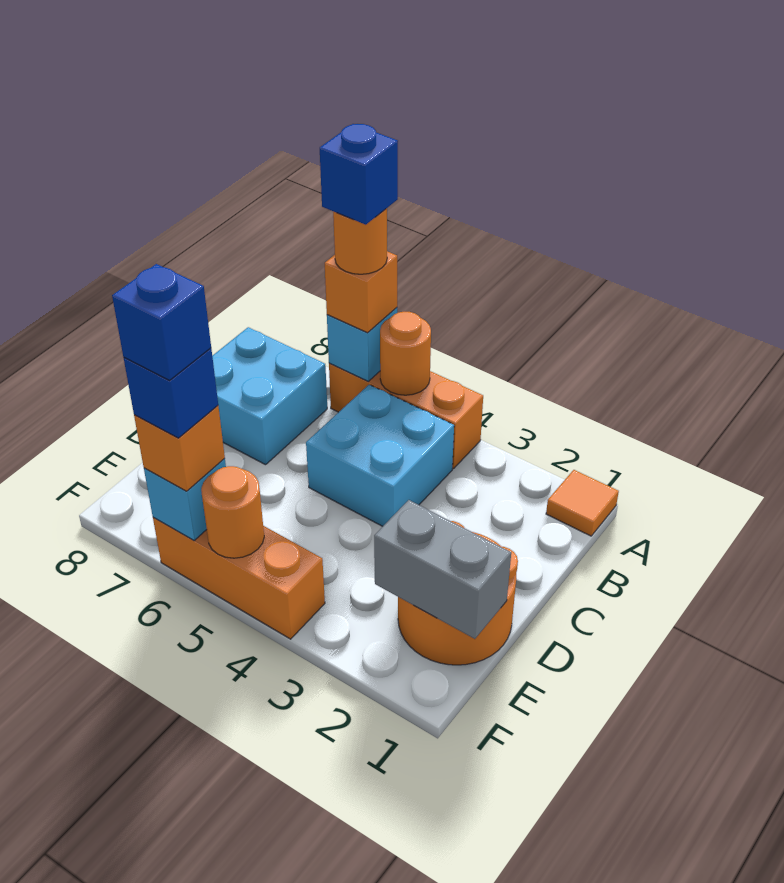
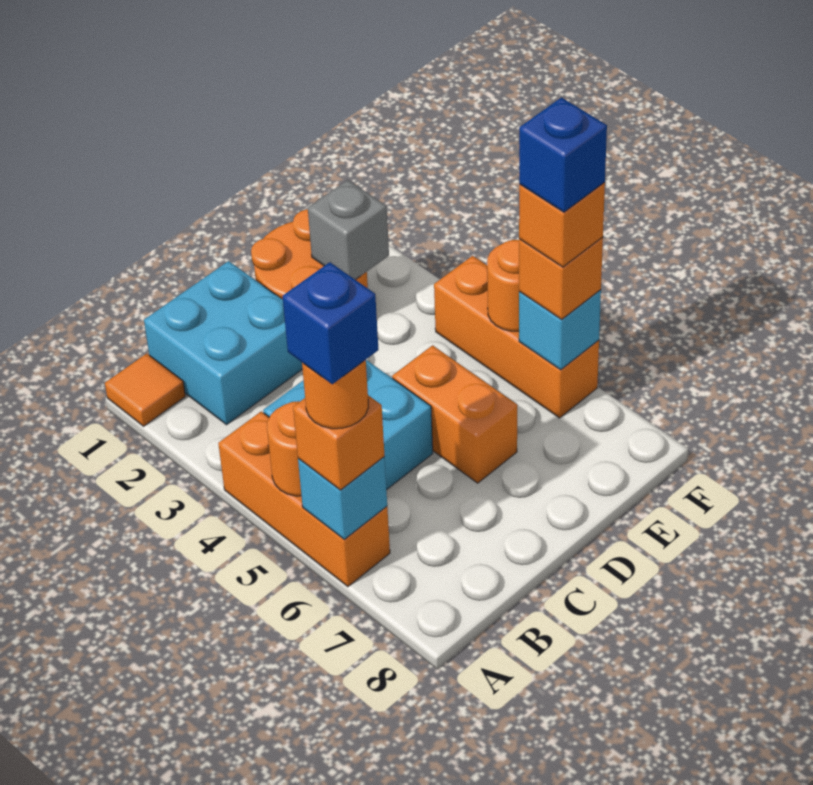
cyan 2x2 brick [212,327,327,465] -> cyan 2x2 brick moved to [144,261,303,425]
none -> orange 1x2 brick [392,345,517,483]
grey 1x2 brick [374,500,511,639] -> grey 1x1 brick [308,180,389,280]
blue 1x1 brick [124,348,218,438] -> orange 1x1 brick [519,182,605,267]

